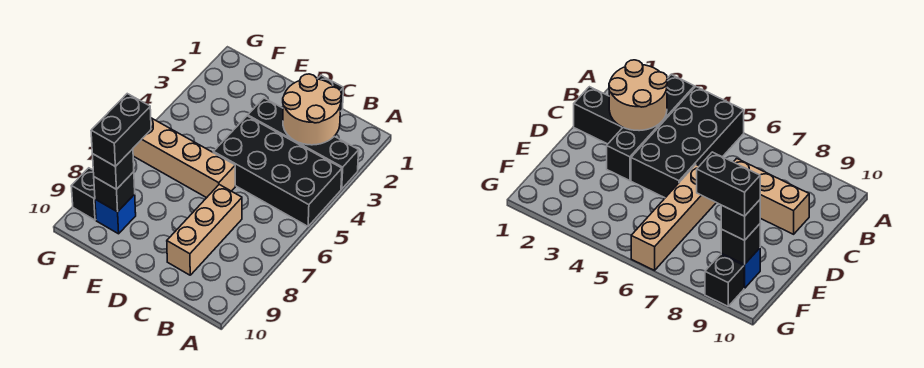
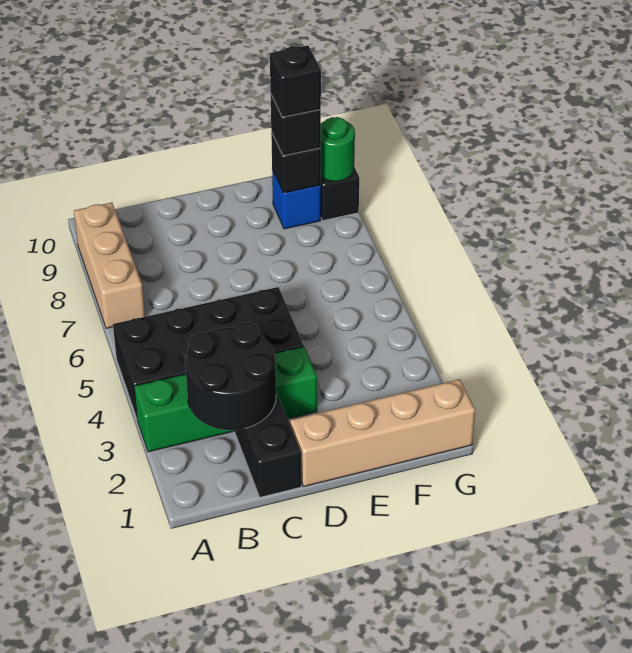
black 1x4 brick [248,98,359,189] -> green 1x4 brick [134,347,317,452]
tan 2x2 round brick [283,74,342,145] -> black 2x2 round brick [185,322,276,430]
tan 1x3 brick [167,185,242,275] -> tan 1x3 brick moved to [74,202,145,328]
tan 1x4 brick [133,118,235,198] -> tan 1x4 brick moved to [290,379,475,487]
black 1x2 brick [91,94,151,166] -> black 1x1 brick [270,46,321,117]
none -> green 1x1 round brick [321,117,355,181]

